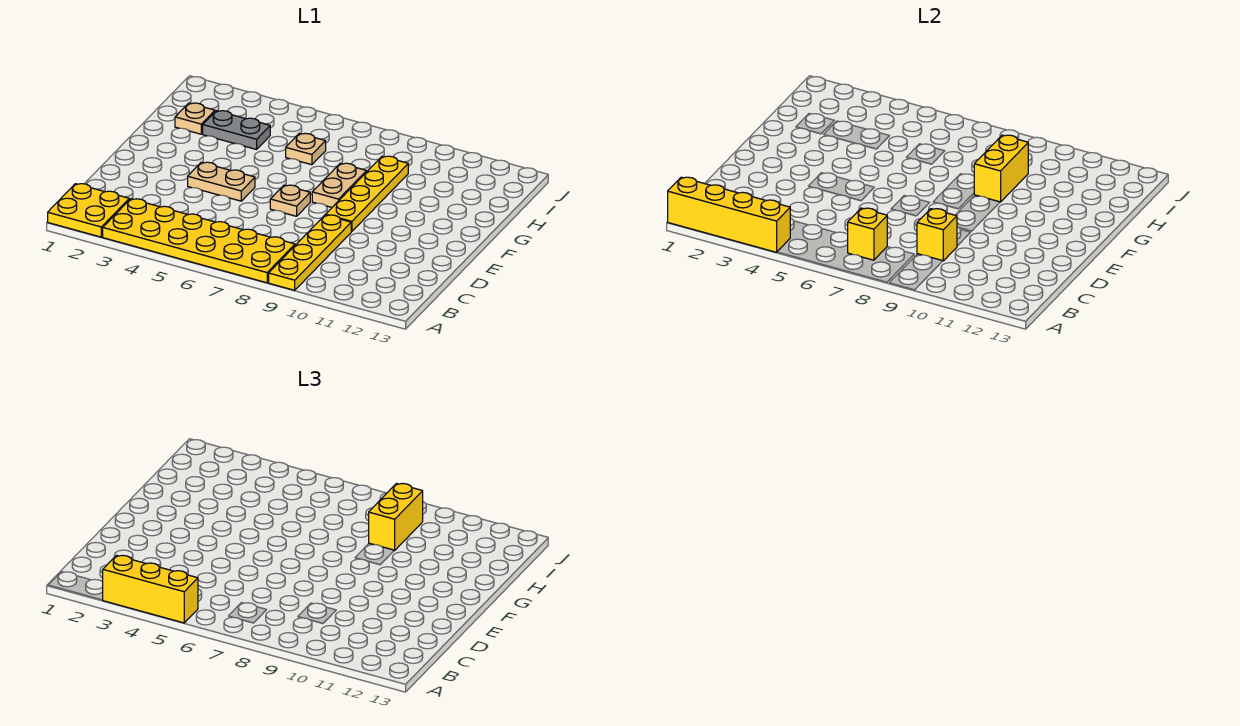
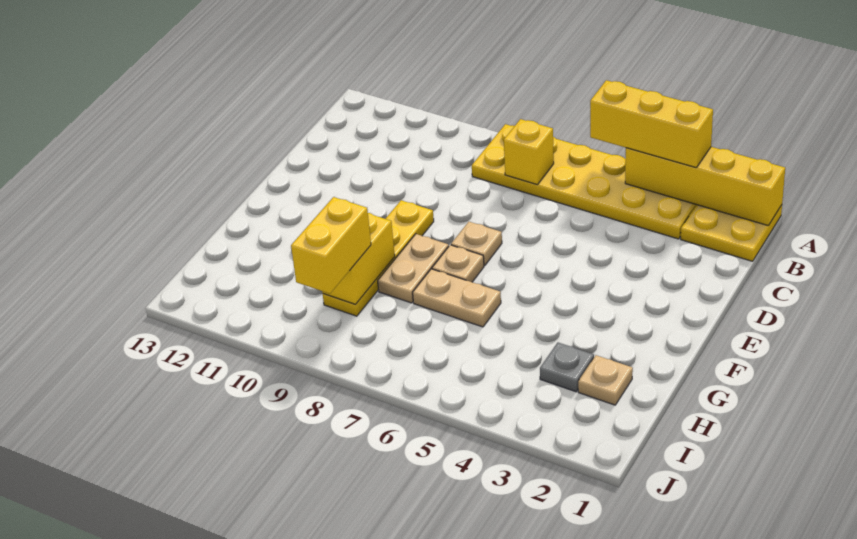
yellow 1x4 plate [269,215,351,290] -> none
yellow 1x1 brick [917,209,957,261] -> none
tan 1x2 plate [188,162,255,201] -> tan 1x2 plate moved to [413,269,501,327]
grey 1x2 plate [203,111,270,149] -> grey 1x1 plate [540,343,594,392]
tan 1x1 plate [286,133,326,165] -> tan 1x1 plate moved to [432,245,484,282]

